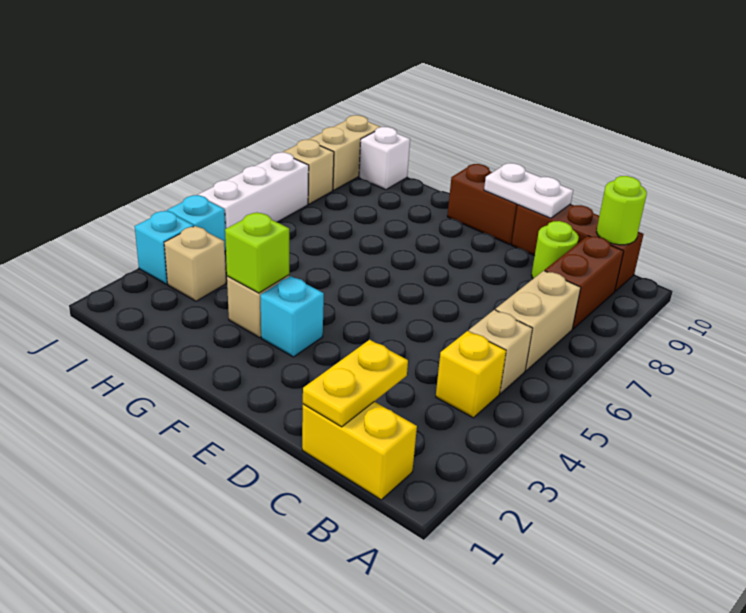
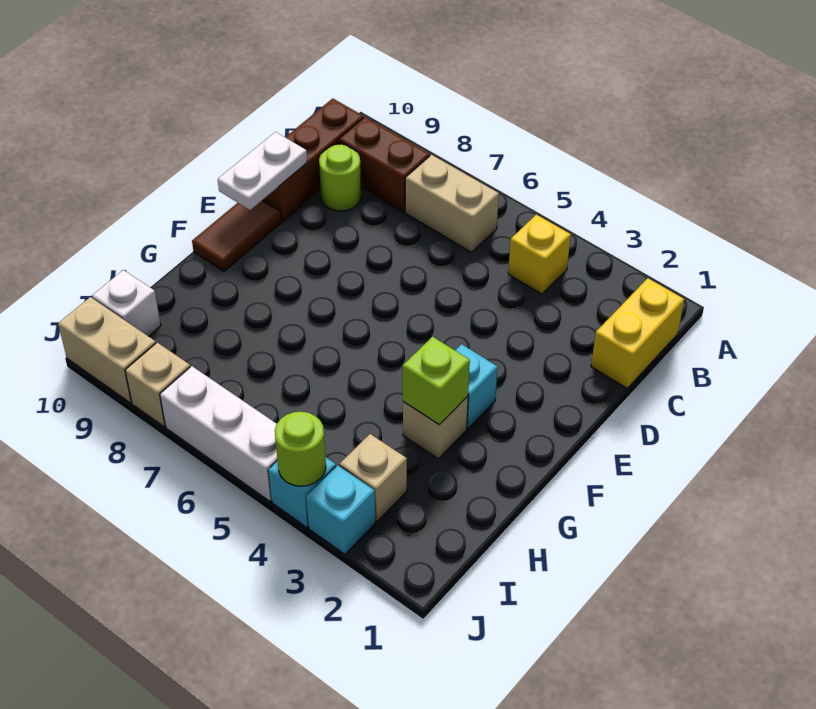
tan 1x1 brick [469,310,533,394] -> none
lime 1x1 round brick [596,176,647,245] -> lime 1x1 round brick moved to [275,412,326,486]
yellow 1x2 plate [303,340,408,427] -> none
brown 1x2 brick [447,164,518,245] -> brown 1x2 tile [192,200,281,271]

